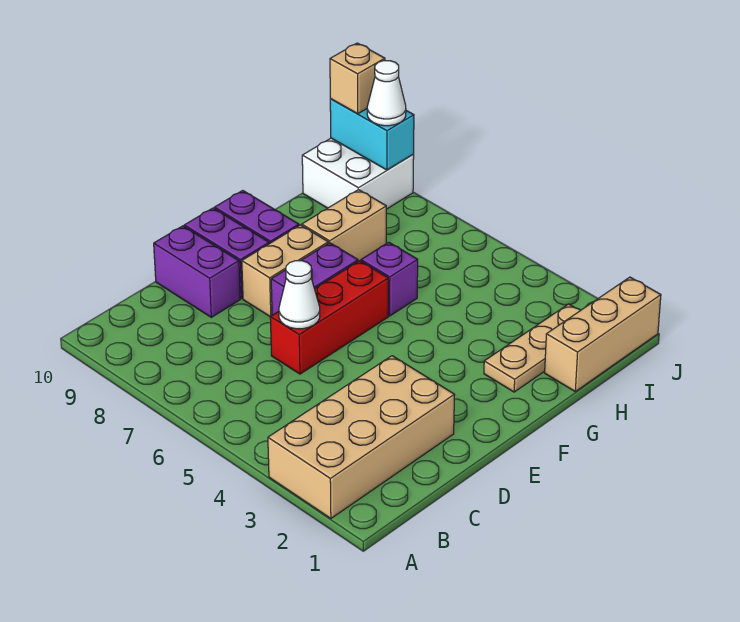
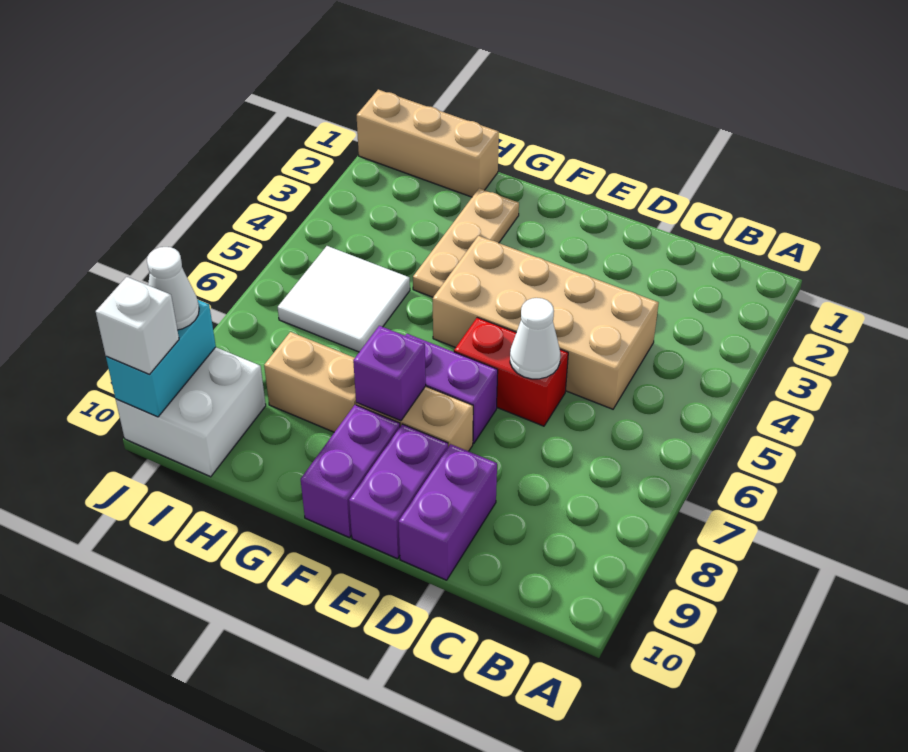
tan 2x4 brick [268,356,454,519] -> tan 2x4 brick moved to [433,236,659,409]
red 1x3 brick [270,261,388,374] -> red 1x2 brick [454,318,568,426]
tan 1x3 plate [484,304,581,392] -> tan 1x3 plate turned to [413,188,519,297]
purple 1x1 brick [361,242,418,316] -> purple 1x1 brick moved to [353,326,426,421]
none -> white 2x2 tile [278,246,410,352]
tan 1x1 brick [330,43,385,114] -> white 1x1 brick [96,277,179,374]

